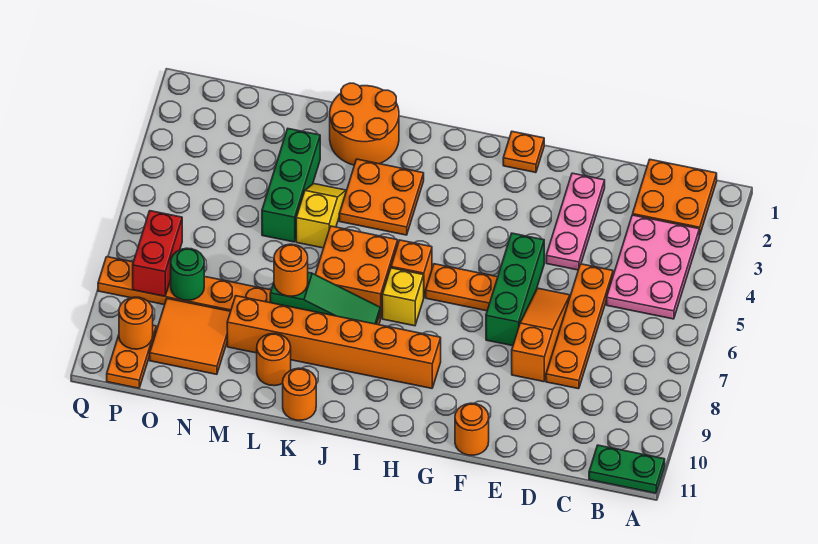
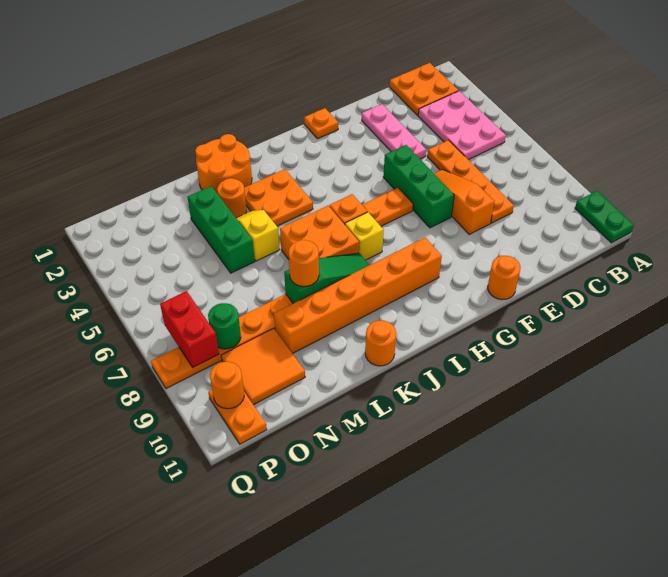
green 1x2 plate [589,445,665,493] -> green 1x2 plate turned to [575,191,634,243]
orange 1x1 round brick [257,334,291,386] -> orange 1x1 round brick moved to [217,178,246,218]

